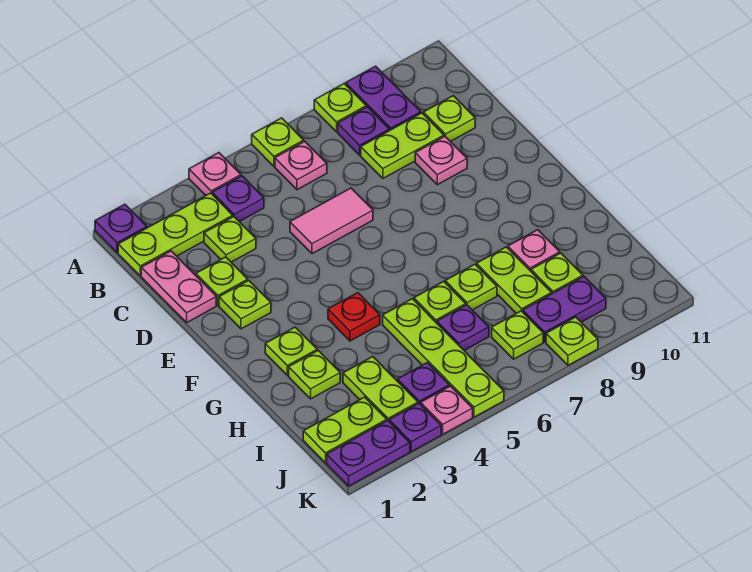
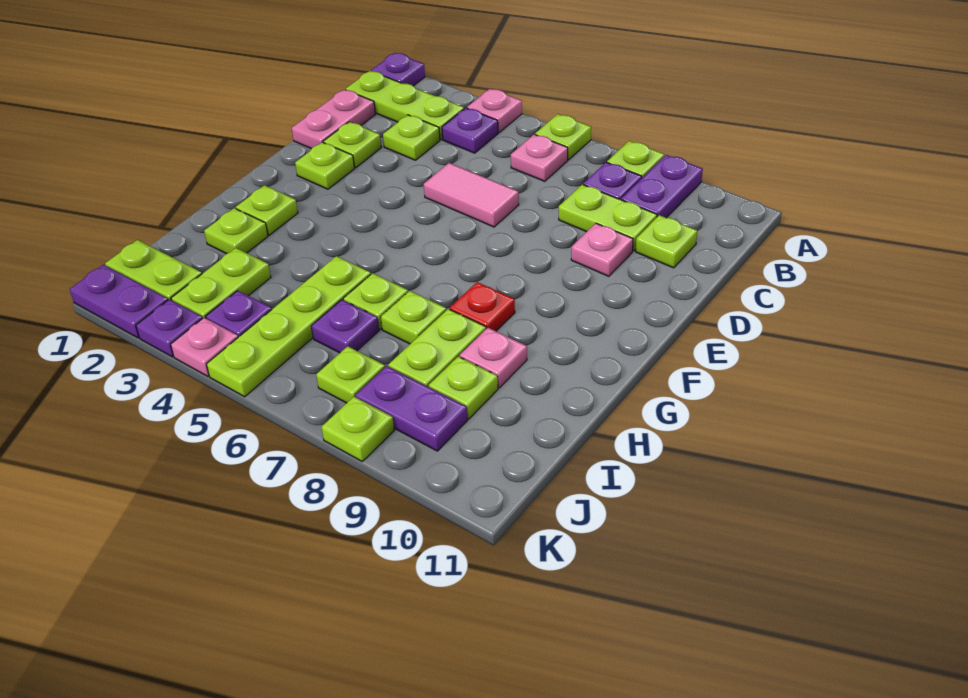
red 1x1 plate [328,293,380,341] -> red 1x1 plate moved to [450,282,515,331]

